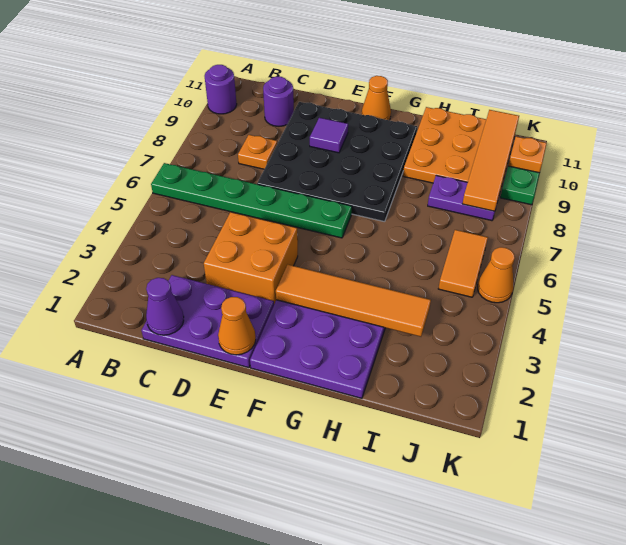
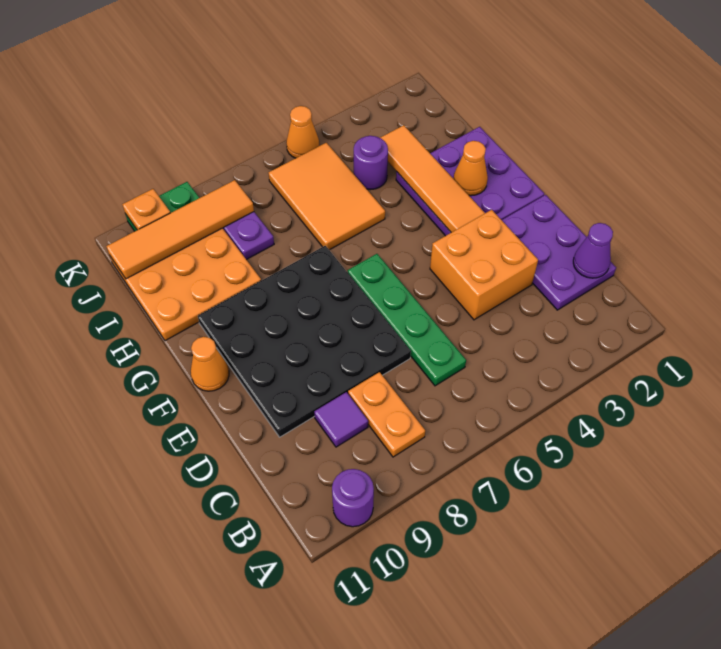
green 1x6 plate [151,163,352,238] -> green 1x4 plate [348,254,466,386]
orange 1x1 plate [238,135,277,169] -> orange 1x2 plate [348,372,425,457]
purple 1x1 round brick [263,77,294,126] -> purple 1x1 round brick moved to [354,136,388,190]
orange 1x1 cone [218,297,256,355] -> orange 1x1 cone moved to [453,141,488,196]
purple 1x1 tile [310,118,348,153] -> purple 1x1 tile moved to [314,392,368,447]
orange 1x2 tile [438,230,488,297] -> orange 2x3 tile [268,143,385,250]

